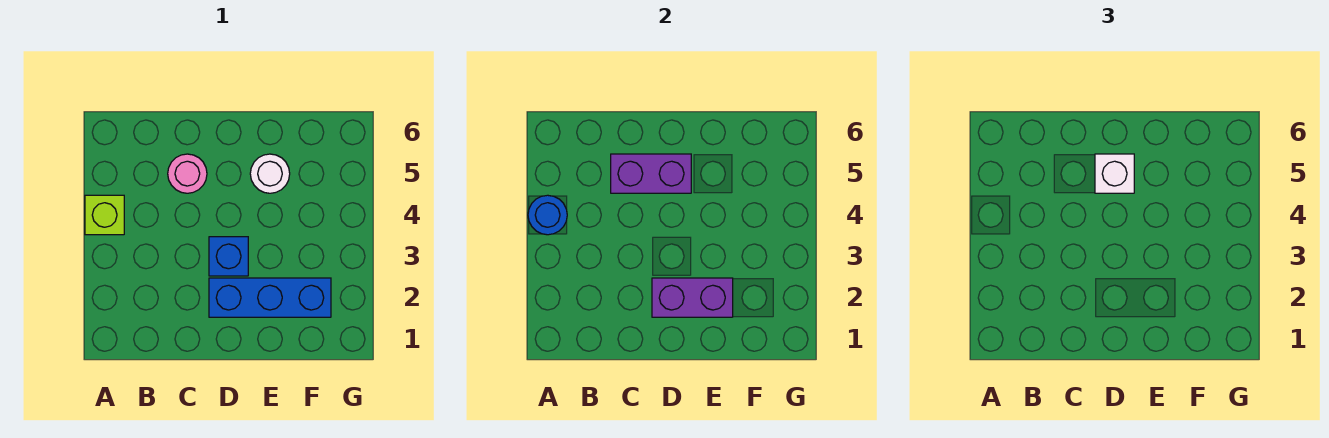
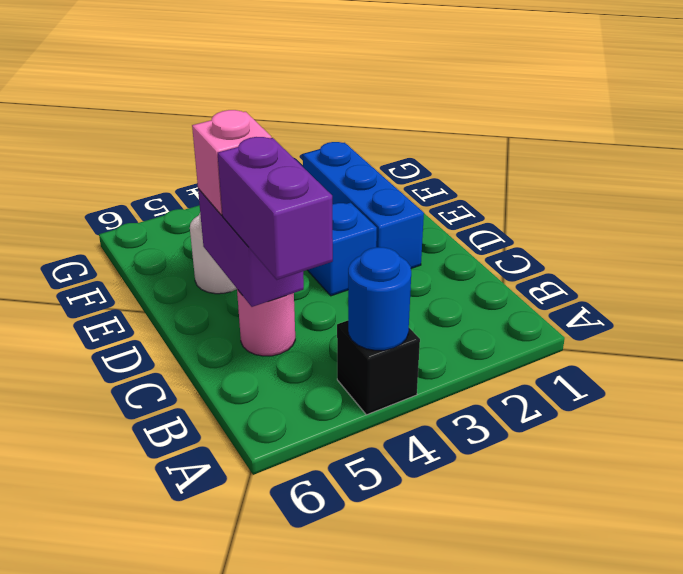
lime 1x1 brick [85,195,124,235] -> black 1x1 brick [337,321,420,415]
purple 1x2 brick [652,278,733,317] -> purple 1x2 brick moved to [218,137,333,280]
white 1x1 brick [1095,154,1134,193] -> pink 1x1 brick [192,110,271,215]

